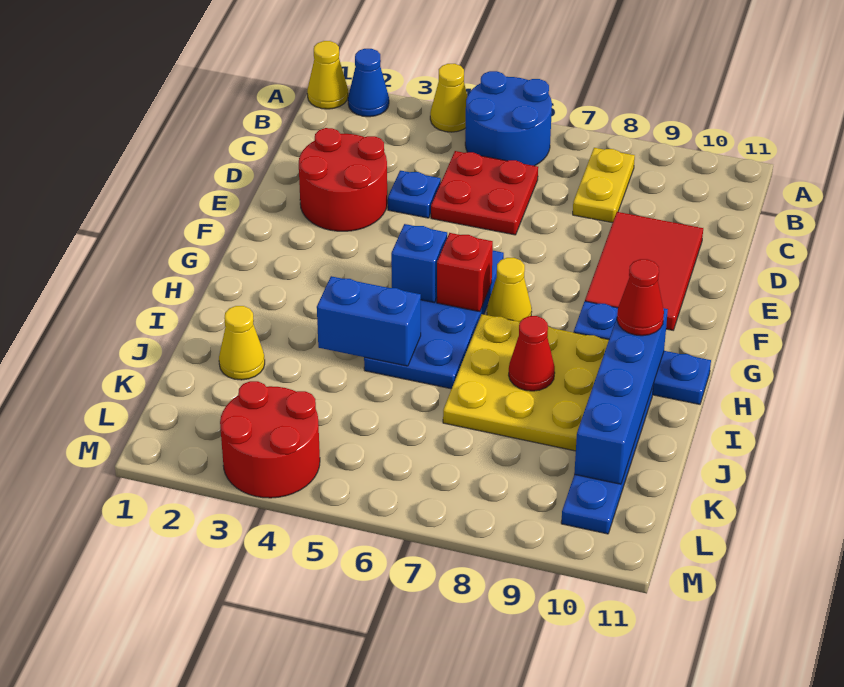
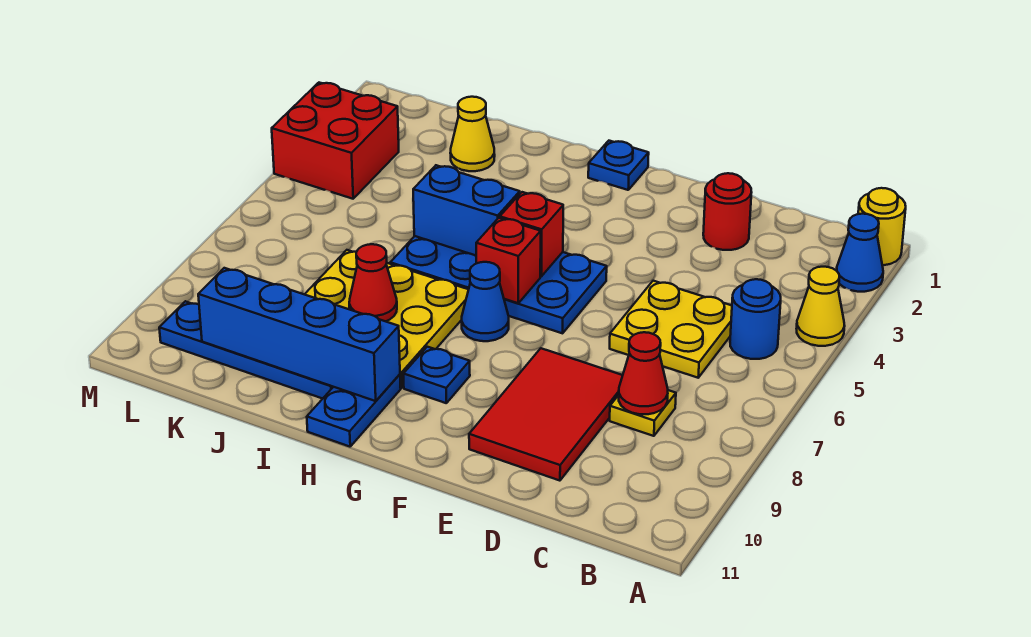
yellow 1x1 cone [307,41,348,109] -> yellow 1x1 round brick [858,188,906,265]
blue 2x2 round brick [465,71,552,166] -> blue 1x1 round brick [730,279,781,359]
yellow 1x2 plate [573,148,635,223] -> yellow 1x1 plate [610,390,676,436]
red 2x2 plate [431,151,538,235] -> yellow 2x2 plate [610,281,732,378]
red 2x2 round brick [299,128,387,231] -> red 1x1 round brick [703,173,752,250]
blue 1x1 plate [388,171,441,218] -> blue 1x1 plate moved to [588,141,649,190]
red 2x3 tile [585,212,703,330] -> red 2x3 tile turned to [469,348,623,481]
blue 1x1 brick [391,224,447,303] -> red 1x1 brick [500,192,563,276]
yellow 1x1 cone [487,258,532,322] -> blue 1x1 cone [462,262,509,341]
red 1x1 cone [617,259,664,336] -> red 1x1 cone moved to [619,332,668,414]
blue 1x2 brick [317,276,421,366] -> blue 1x2 brick turned to [413,165,520,256]
red 2x2 round brick [220,381,320,498] -> red 2x2 brick [272,83,399,199]

